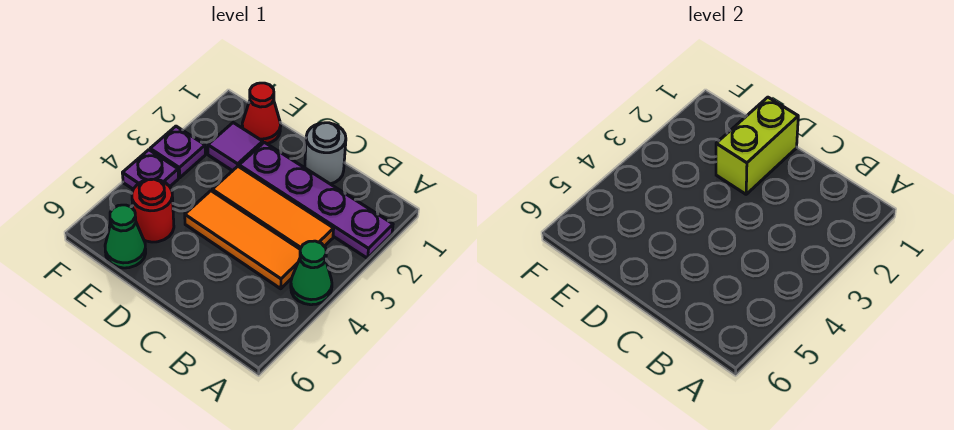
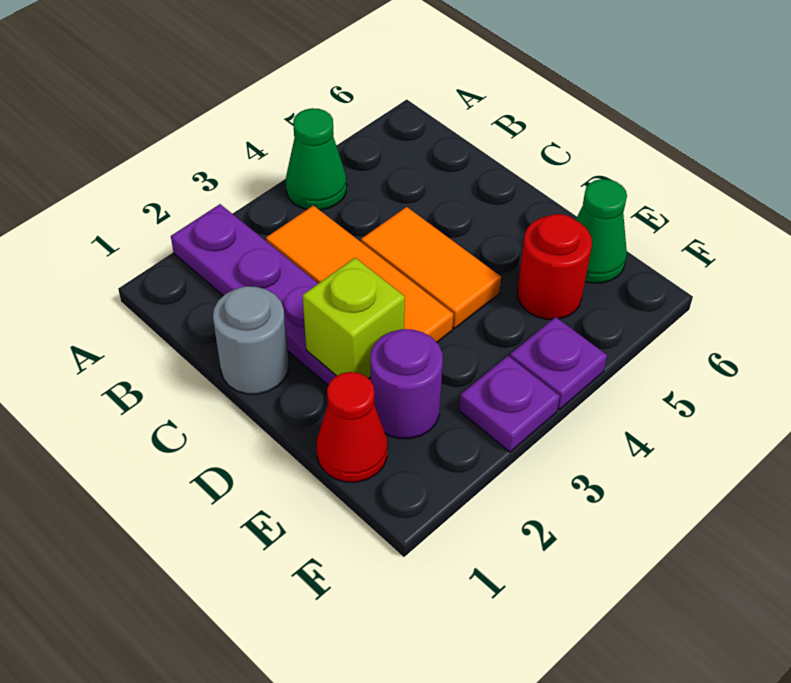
orange 1x3 tile [185,191,300,289] -> orange 1x2 tile [361,207,501,329]
lime 1x2 brick [716,97,798,194] -> lime 1x1 brick [303,258,405,379]
purple 1x1 tile [208,123,263,171] -> purple 1x1 round brick [371,329,443,439]

